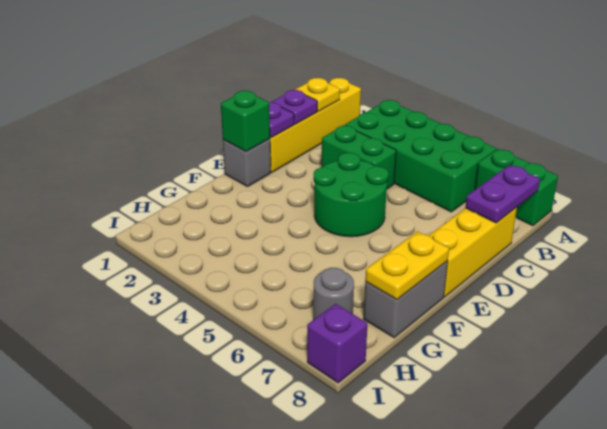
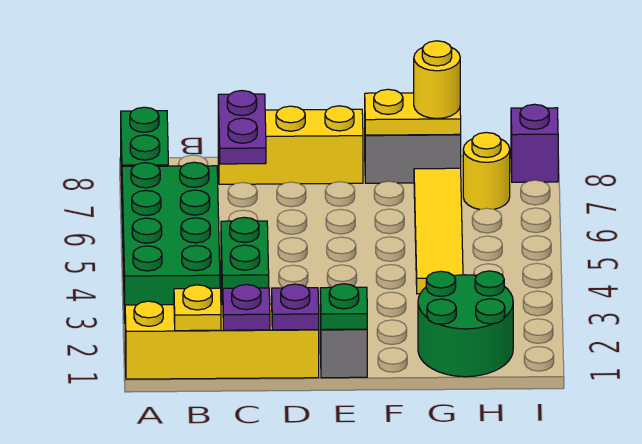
purple 1x2 plate [465,165,540,223] -> purple 1x2 plate turned to [218,91,266,164]
green 2x2 round brick [314,153,388,237] -> green 2x2 round brick moved to [418,271,513,377]
green 1x1 brick [221,91,270,152] -> green 1x1 plate [320,284,367,330]
none -> yellow 1x4 tile [414,168,463,294]
none -> yellow 1x1 round brick [414,41,460,119]
grey 1x1 round brick [313,268,354,320] -> yellow 1x1 round brick [463,132,510,210]

